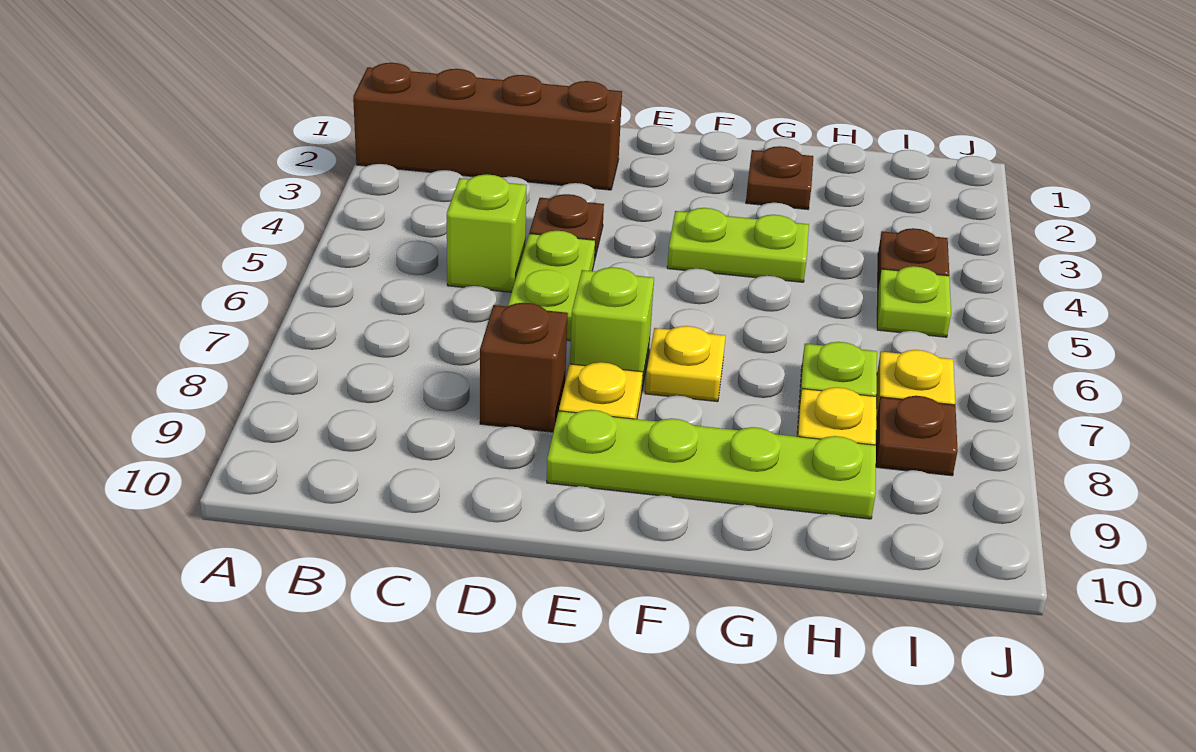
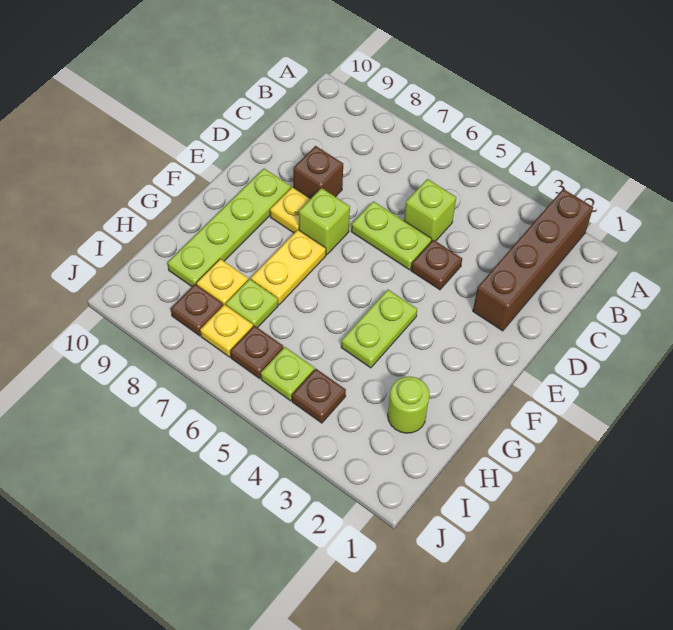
yellow 1x1 plate [645,326,726,402] -> yellow 1x2 plate [251,230,326,305]
brown 1x1 plate [746,146,813,209] -> brown 1x1 plate moved to [230,325,283,378]
none -> lime 1x1 round brick [388,376,430,433]

